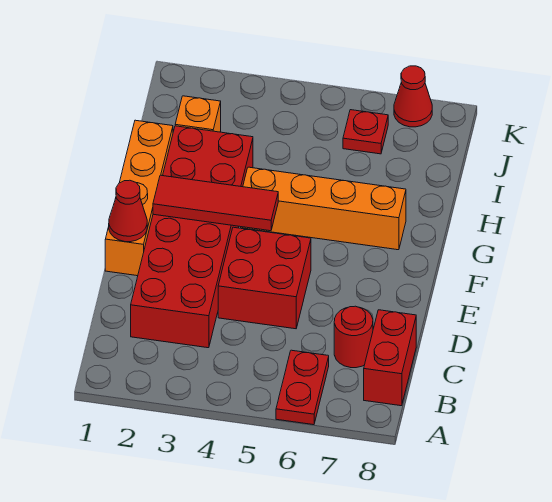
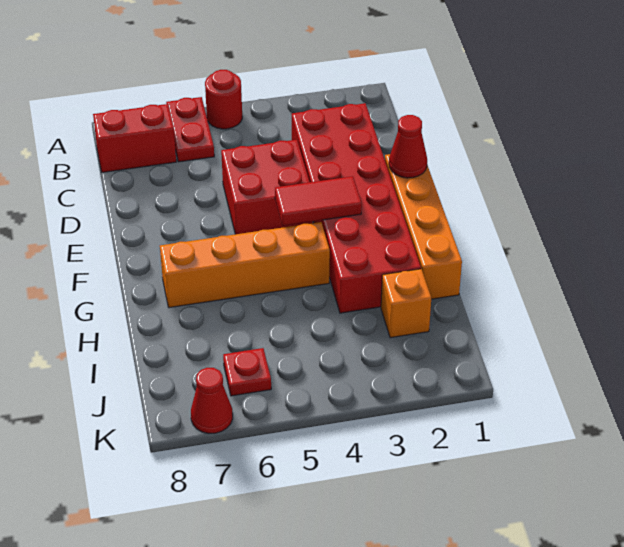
red 1x2 brick [364,310,416,406] -> red 1x2 brick turned to [93,104,176,172]
red 1x1 round brick [334,306,373,368] -> red 1x1 round brick moved to [205,70,242,129]
red 1x3 tile [153,175,278,231] -> red 1x2 tile [275,176,362,226]

